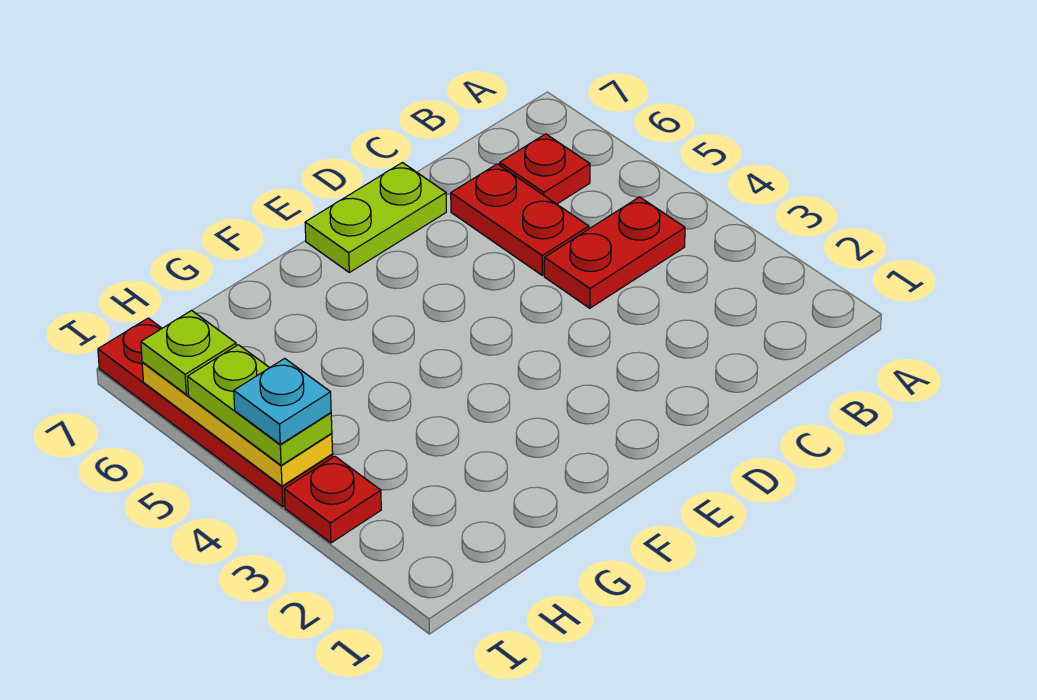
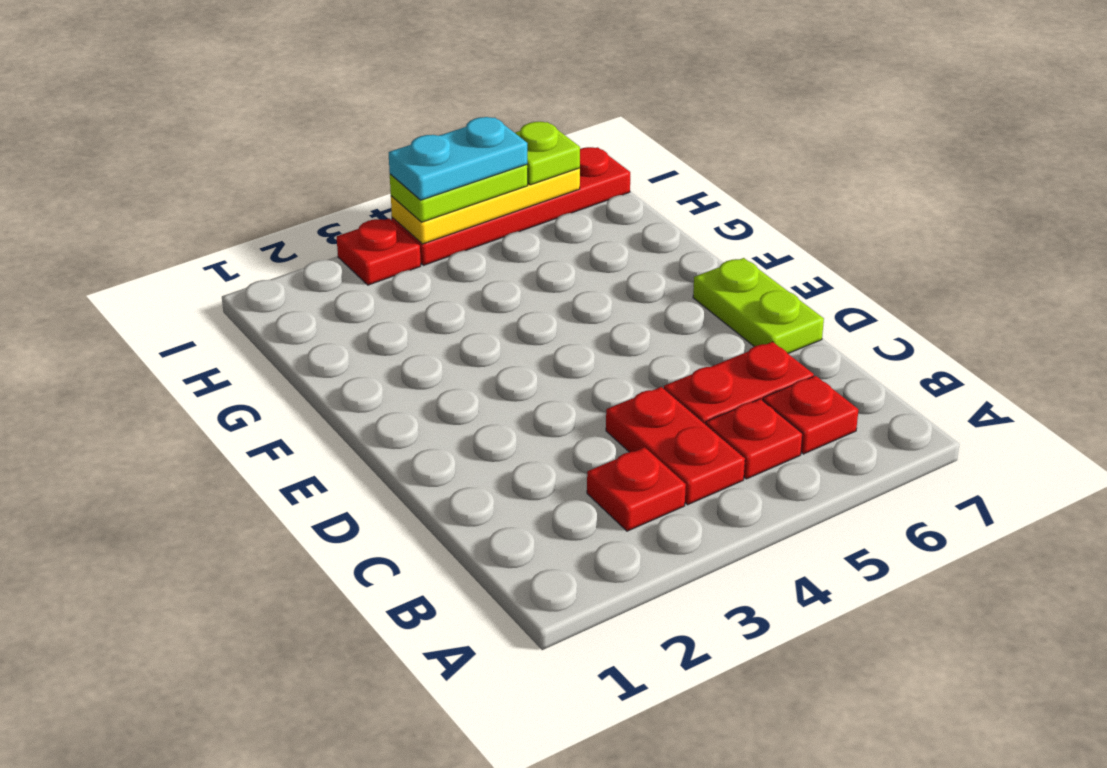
none -> red 1x1 plate [587,447,686,531]
none -> red 1x1 plate [706,399,803,479]
cyan 1x1 plate [234,358,331,444] -> cyan 1x2 plate [388,117,527,200]

